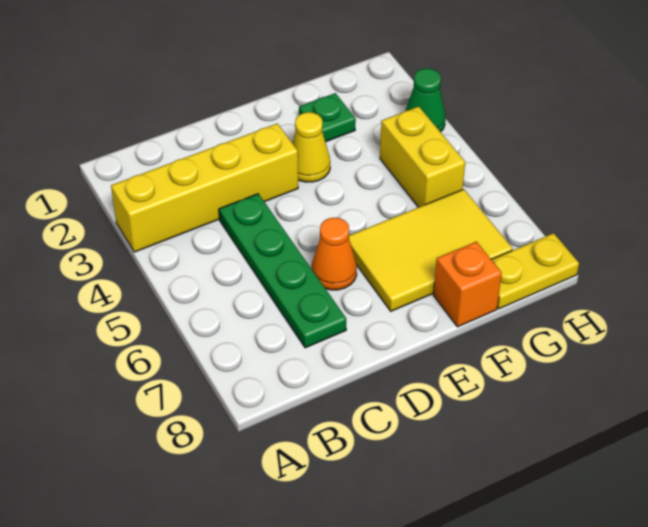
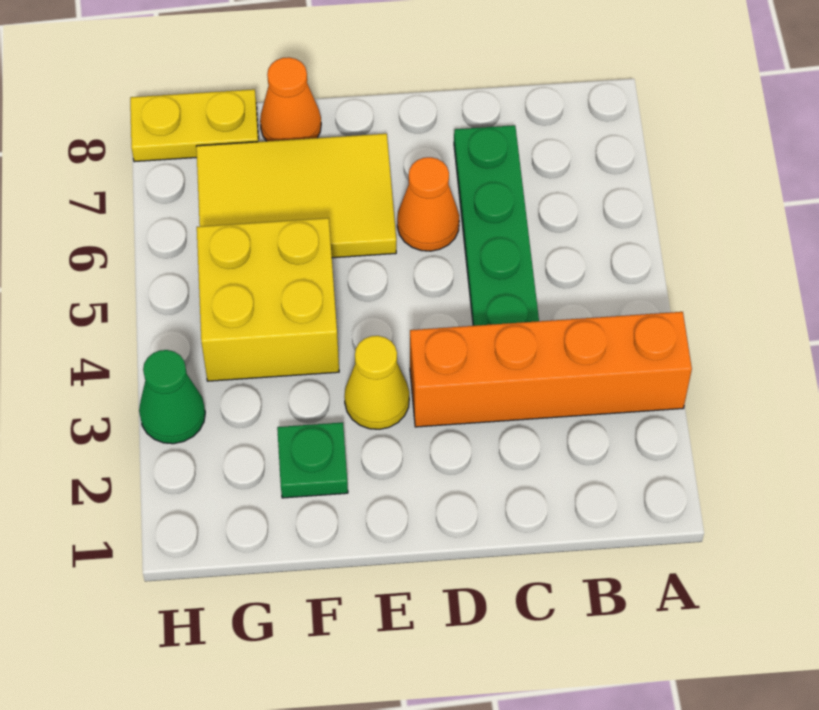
yellow 1x4 brick [111,123,298,252] -> orange 1x4 brick [410,312,692,427]
orange 1x1 brick [433,242,502,327] -> orange 1x1 cone [260,57,321,141]
yellow 1x2 brick [380,106,465,207] -> yellow 2x2 brick [197,218,339,381]

